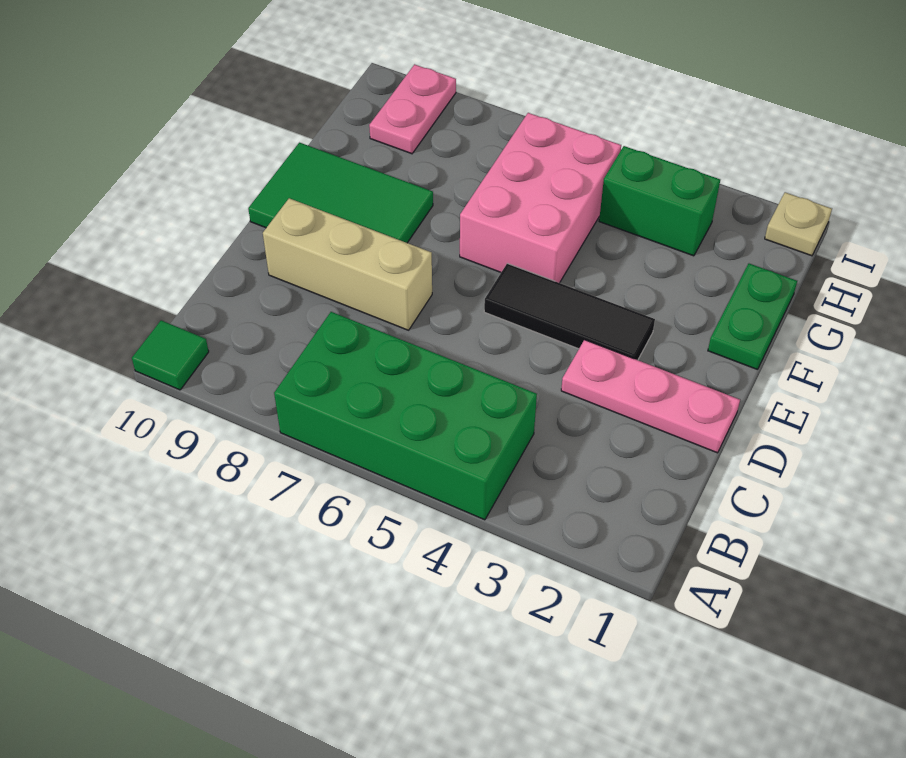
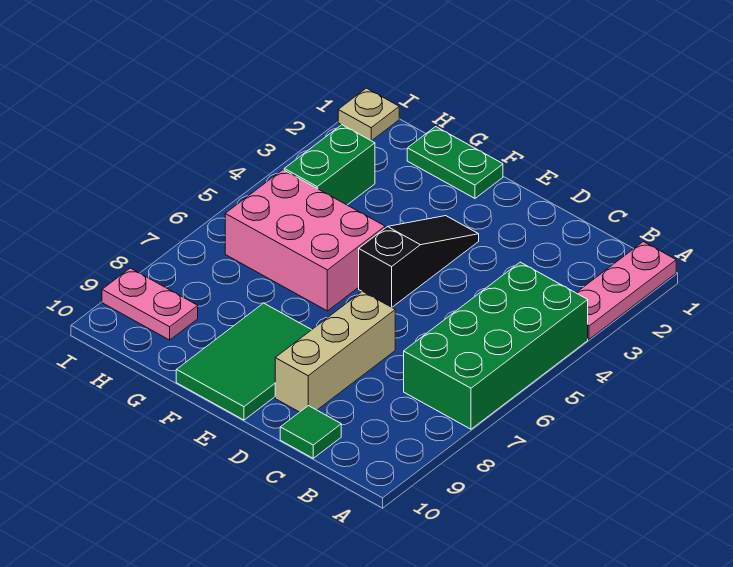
green 1x1 tile [132,320,209,390] -> green 1x1 tile moved to [280,406,341,458]
pink 1x3 plate [561,340,740,453] -> pink 1x3 plate moved to [576,242,676,339]
black 1x3 tile [484,263,655,360] -> black 1x3 slope [359,216,479,307]

